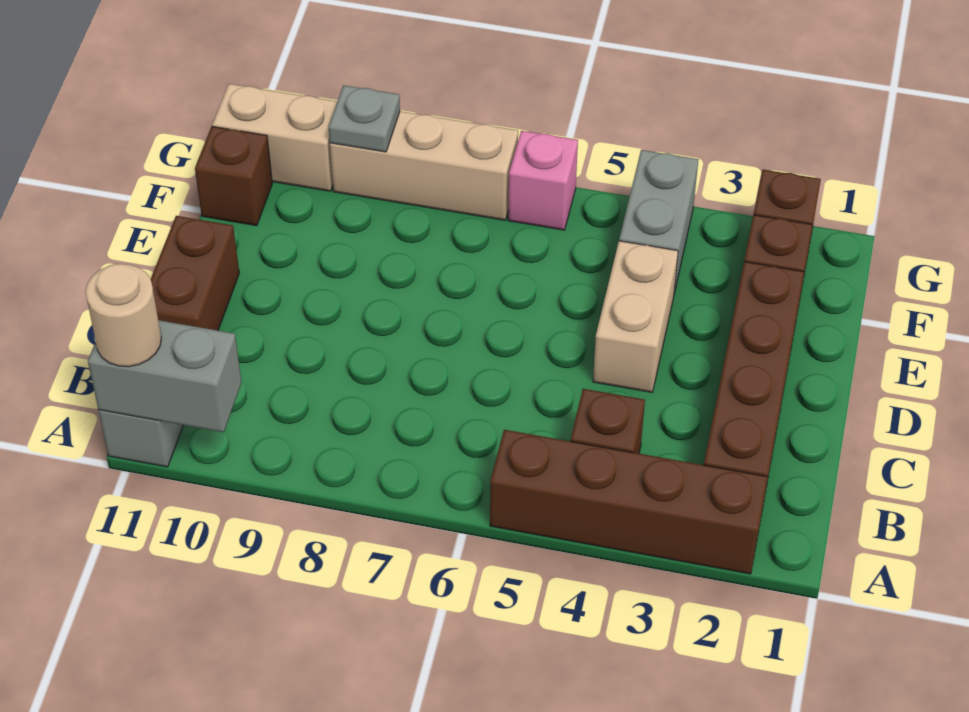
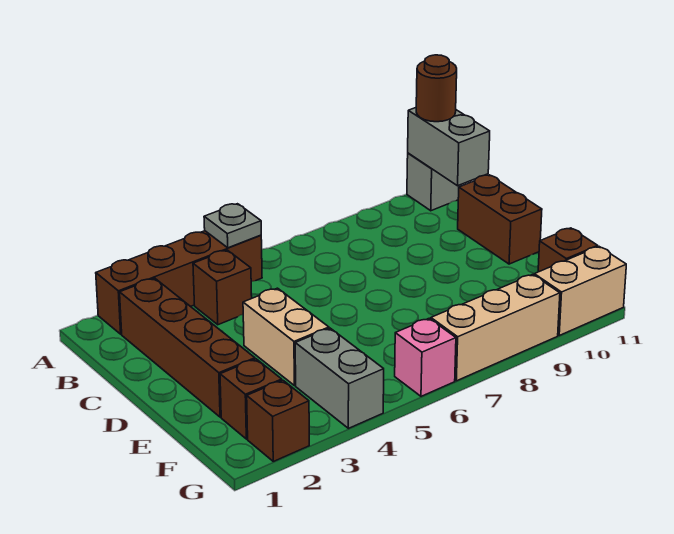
grey 1x2 brick [88,320,242,432] -> grey 1x2 brick turned to [408,108,490,186]
tan 1x1 round brick [85,264,161,367] -> brown 1x1 round brick [416,55,457,122]
grey 1x1 plate [329,85,400,152] -> grey 1x1 plate moved to [204,204,261,248]

